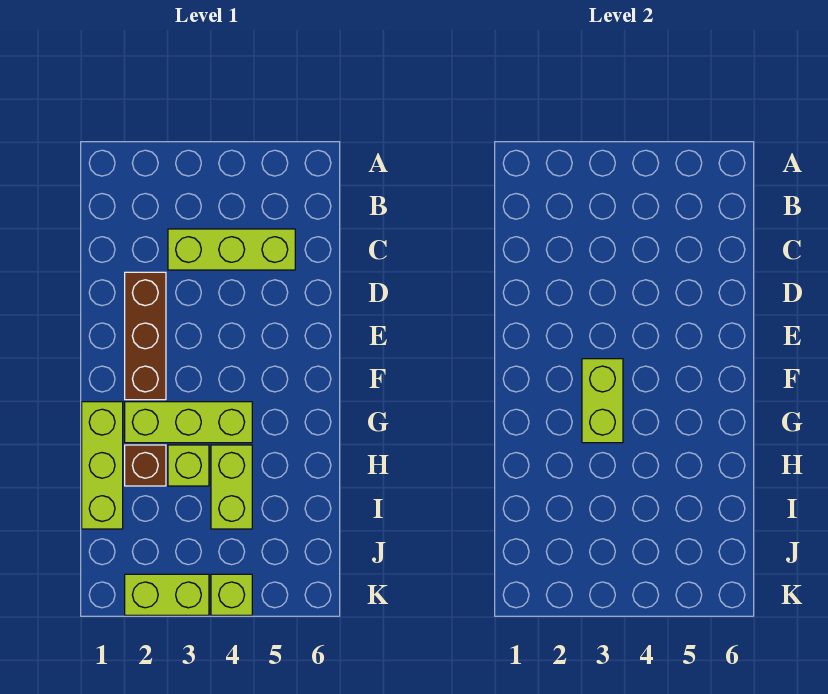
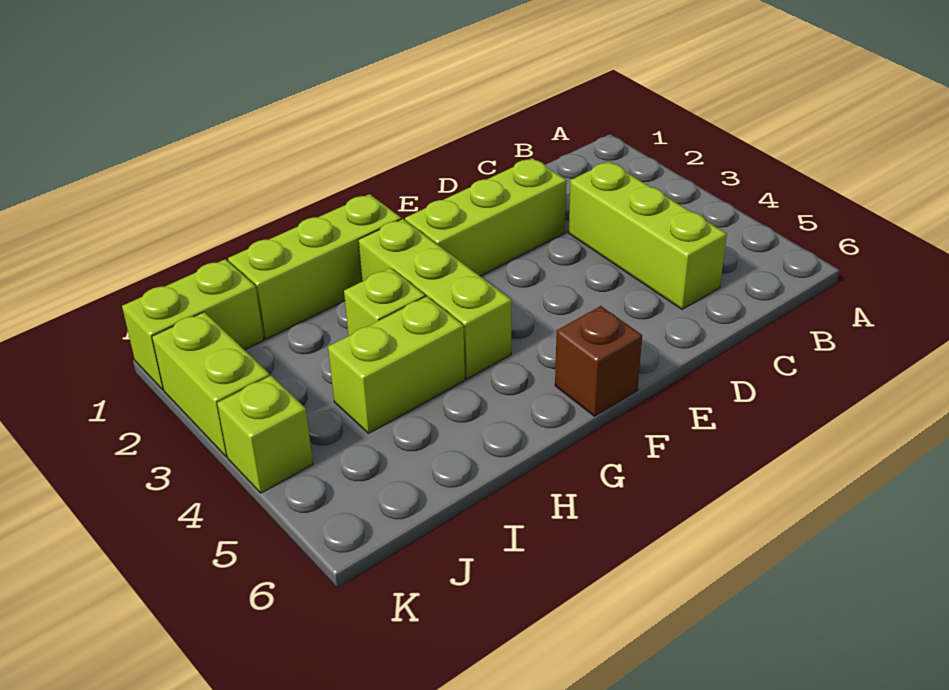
brown 1x3 brick [125,272,166,400] -> lime 1x3 brick [405,158,567,276]
lime 1x2 brick [582,359,623,443] -> lime 1x2 brick moved to [122,259,264,390]
brown 1x1 brick [125,445,166,486] -> brown 1x1 brick moved to [555,306,642,416]

